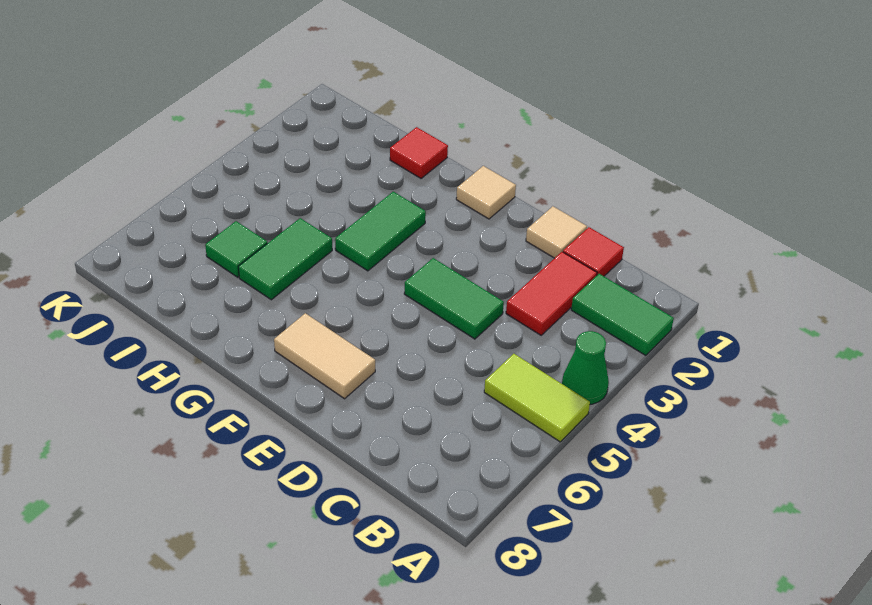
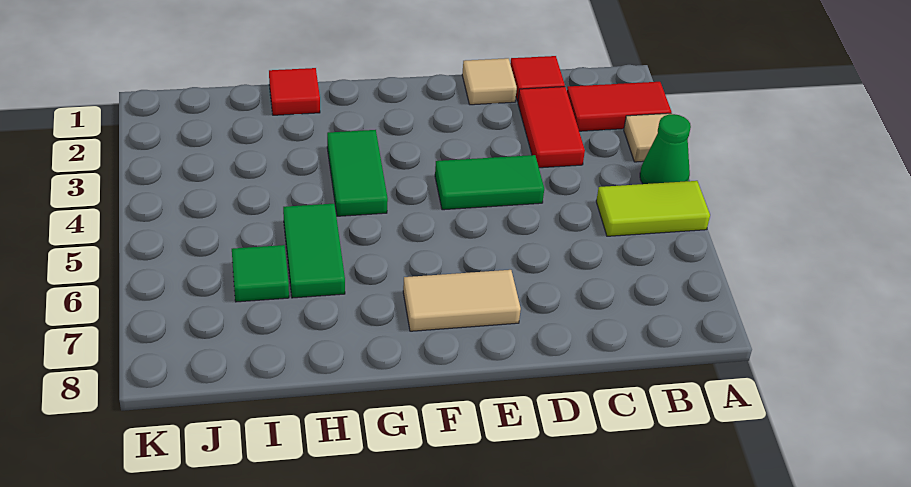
green 1x2 tile [571,274,674,355] -> red 1x2 tile [567,82,671,131]
tan 1x1 tile [456,166,516,219] -> tan 1x1 tile moved to [624,113,672,162]

